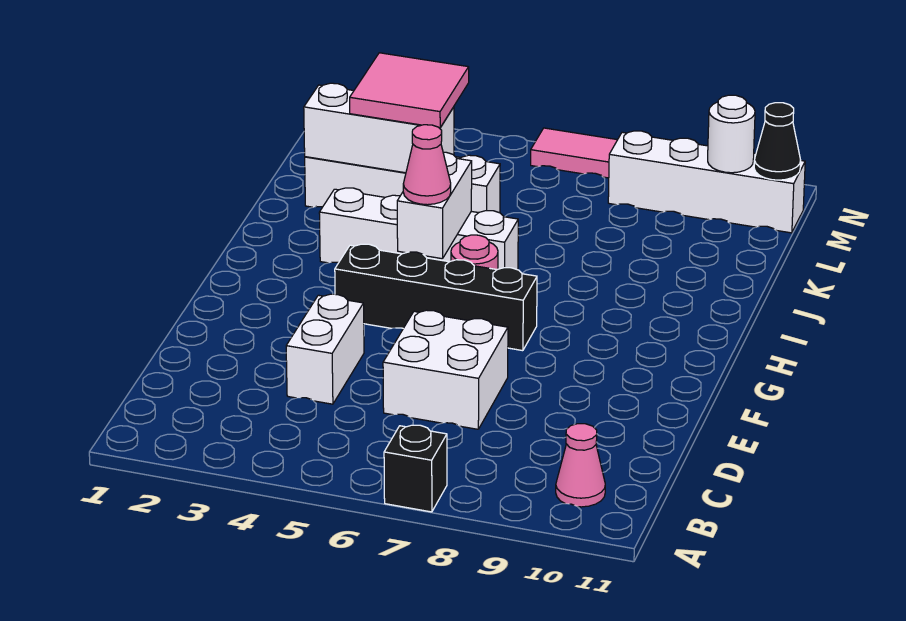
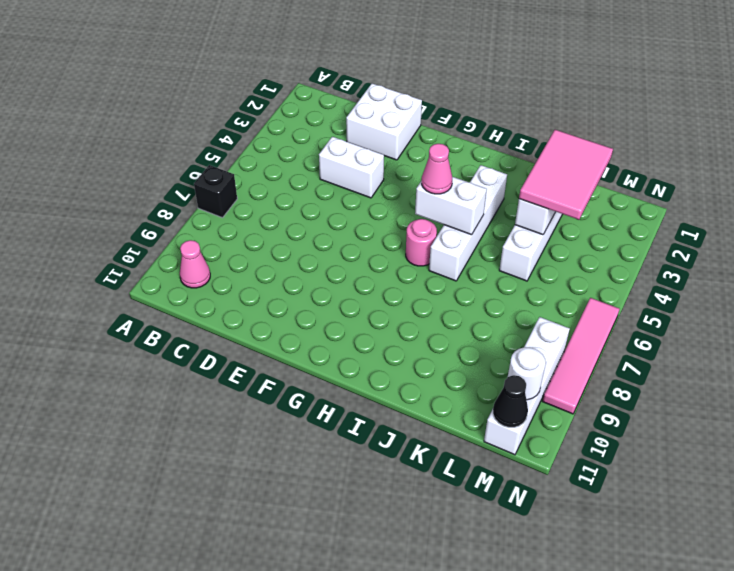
white 2x2 brick [383,310,508,429] -> white 2x2 brick moved to [346,84,422,160]
black 1x4 brick [335,244,537,351] -> none
pink 2x2 tile [350,53,469,128] -> pink 2x3 tile [519,130,613,220]

